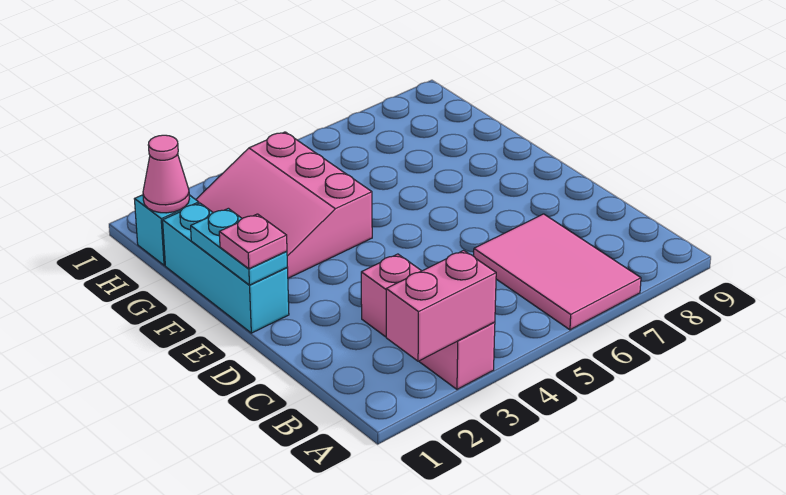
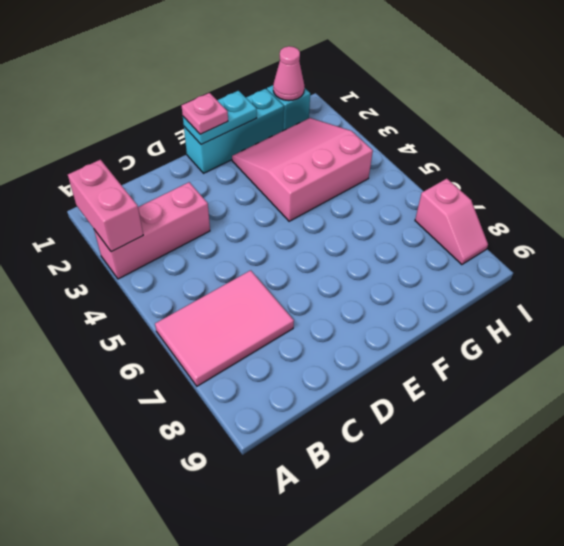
none -> pink 1x2 slope [415,179,488,265]

